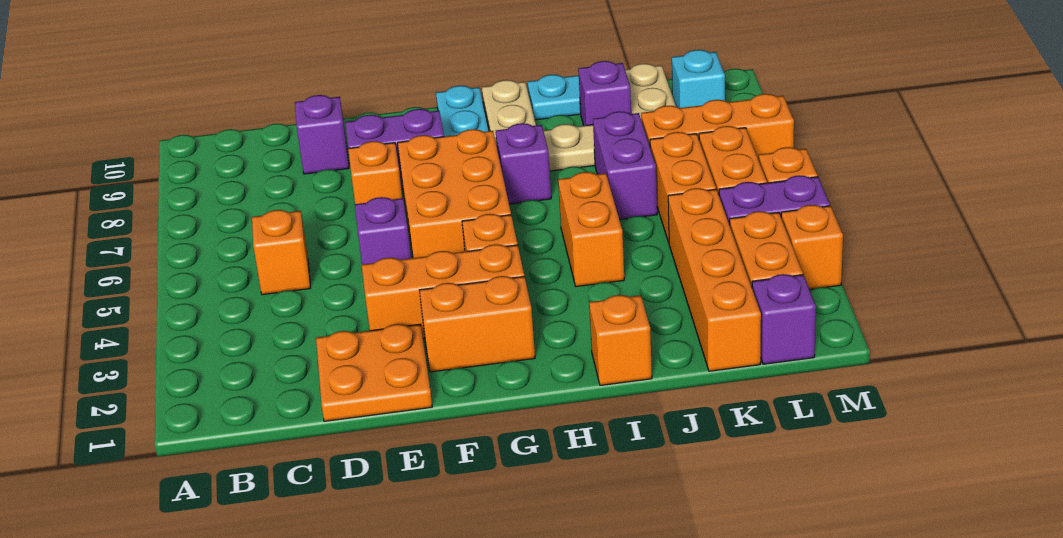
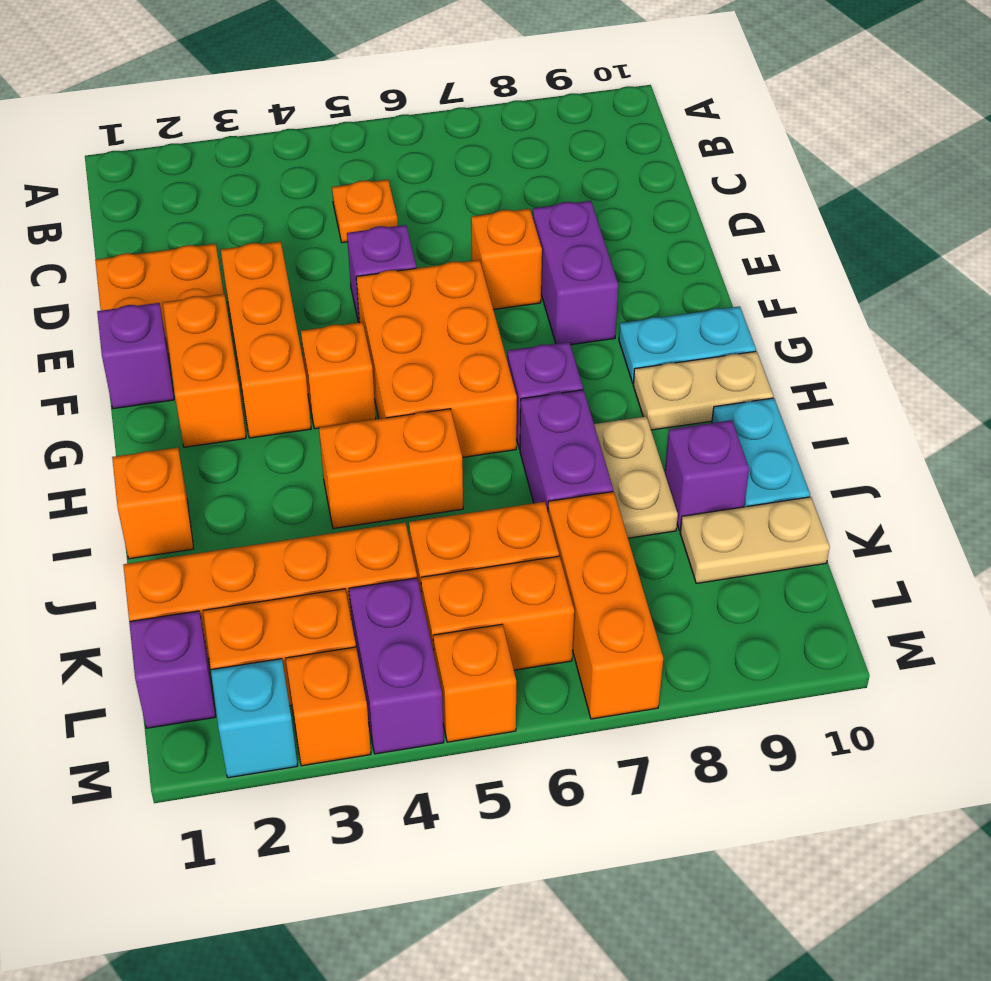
orange 1x1 brick [252,210,310,295] -> orange 1x1 plate [332,180,398,243]
purple 1x1 brick [295,95,349,174] -> purple 1x1 brick moved to [97,303,174,409]
orange 2x3 brick [398,129,511,258] -> orange 2x3 brick turned to [356,260,517,457]
purple 1x2 brick [593,111,657,220] -> purple 1x2 brick turned to [520,390,613,511]
cyan 1x1 brick [672,50,725,108] -> cyan 1x1 brick moved to [211,659,298,778]

